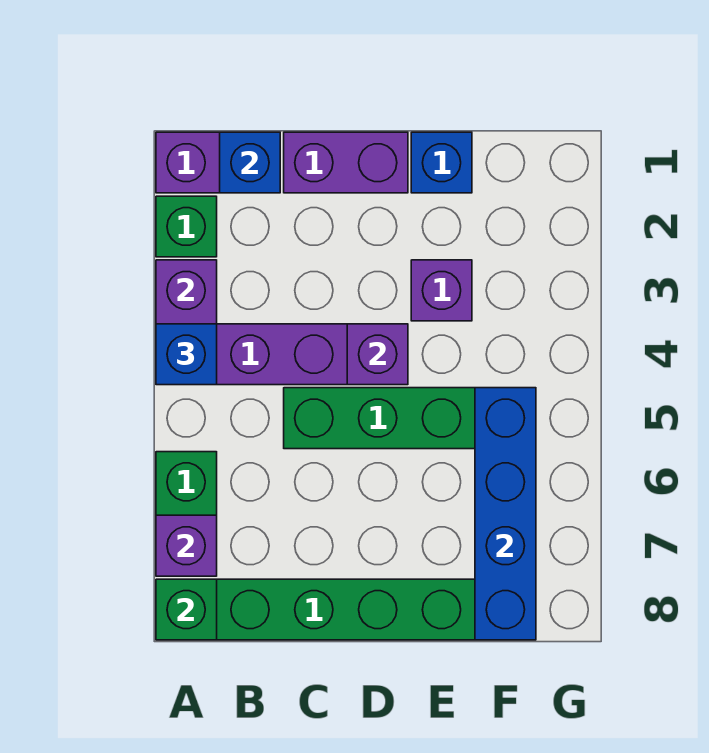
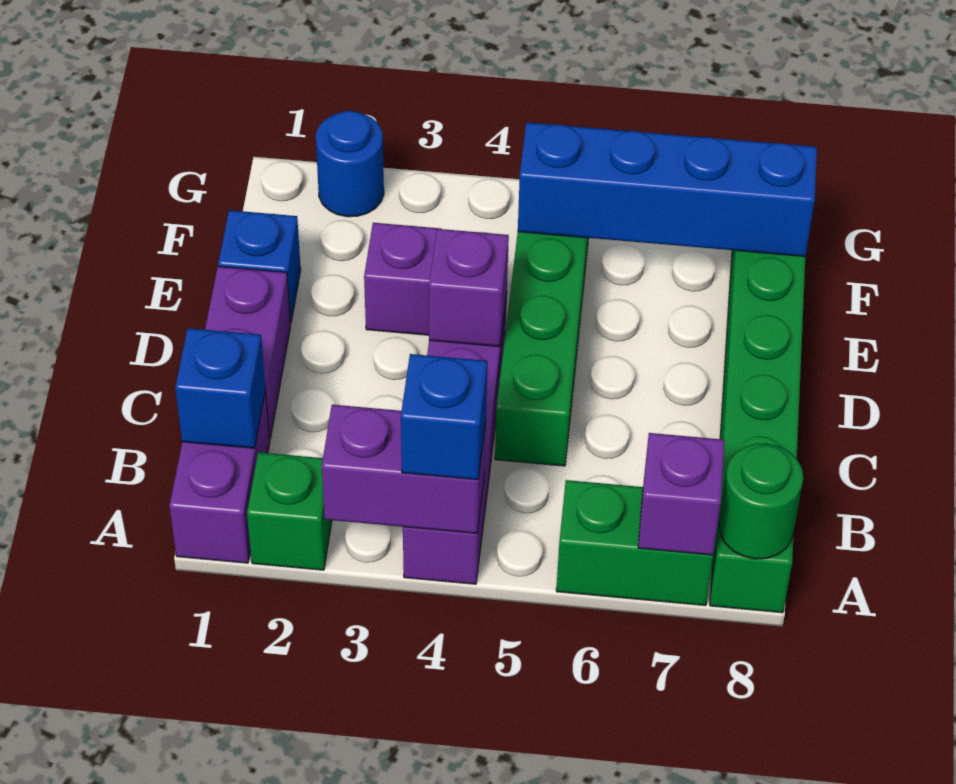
green 1x1 brick [156,579,217,640] -> green 1x1 round brick [719,443,803,559]
none -> blue 1x1 round brick [316,111,384,217]

